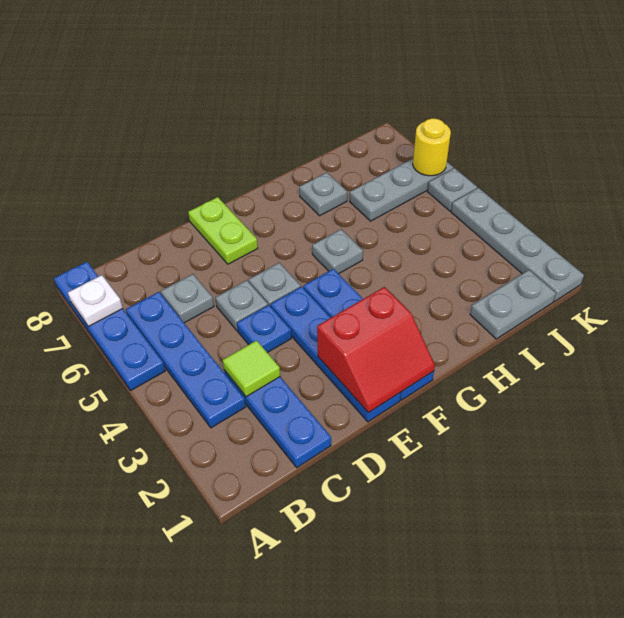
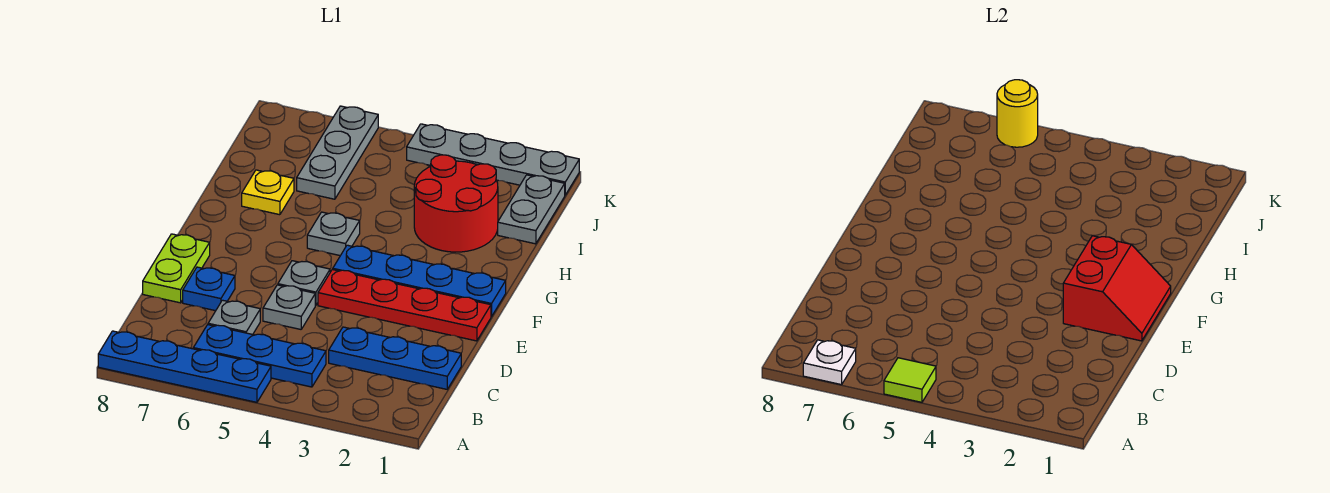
blue 1x4 plate [126,292,246,428] -> blue 1x3 plate [193,325,326,387]
lime 1x1 tile [223,340,280,397] -> lime 1x1 tile moved to [884,358,936,402]
blue 1x1 plate [237,305,291,353] -> blue 1x1 plate moved to [183,267,235,311]
blue 1x4 plate [271,287,401,422] -> red 1x4 plate [318,270,491,341]
lime 1x2 plate [188,197,258,264] -> lime 1x2 plate turned to [143,234,210,303]
none -> red 2x2 round brick [414,155,498,252]
grey 1x1 plate [299,173,347,216] -> yellow 1x1 plate [242,170,294,215]
grey 1x1 plate [428,168,477,211] -> none

